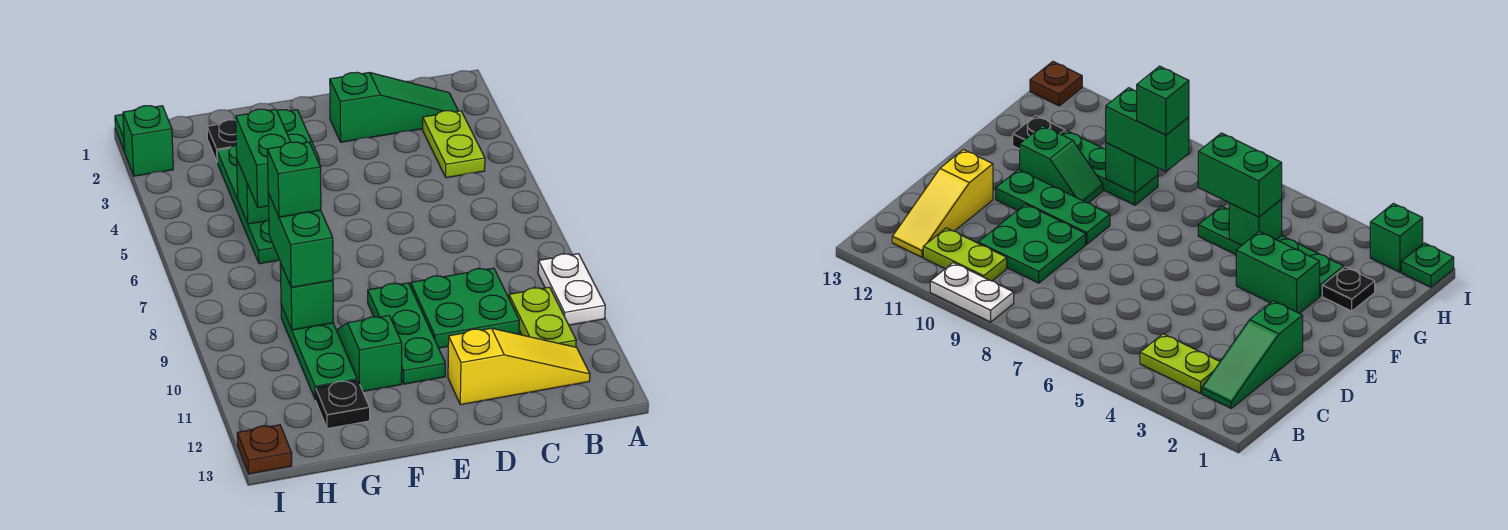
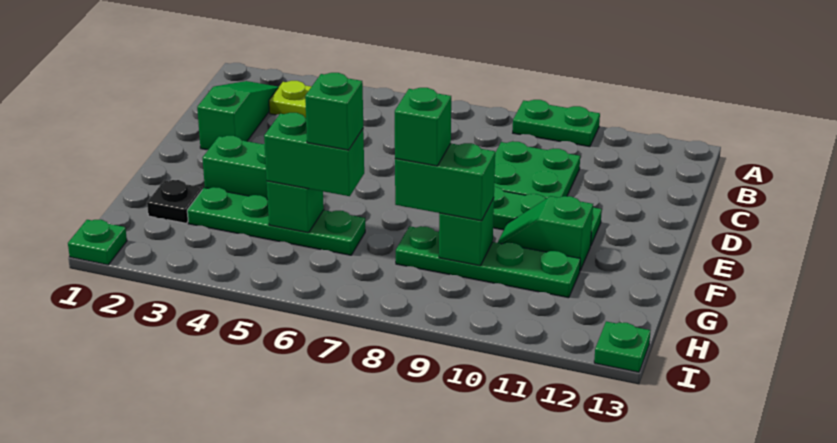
white 1x2 plate [538,254,605,325] -> green 1x2 plate [513,100,600,147]
lime 1x2 plate [509,287,576,347] -> none
yellow 1x3 slope [448,328,590,405] -> none
green 1x3 plate [281,306,357,400] -> green 1x4 plate [396,226,580,298]
black 1x1 plate [316,380,370,429] -> none
green 1x1 brick [123,106,173,176] -> green 1x1 brick moved to [305,73,363,150]
brown 1x1 plate [237,425,292,474] -> green 1x1 plate [594,322,650,372]

